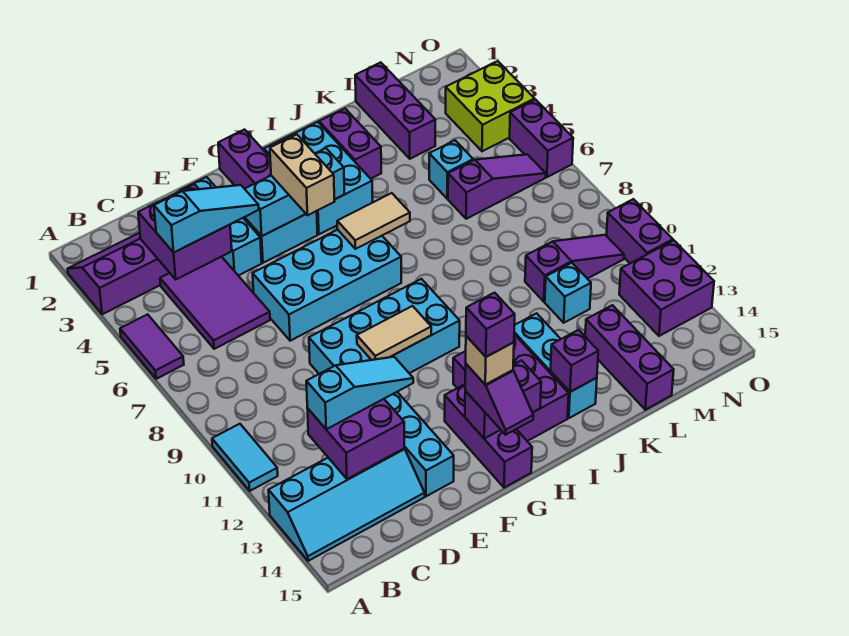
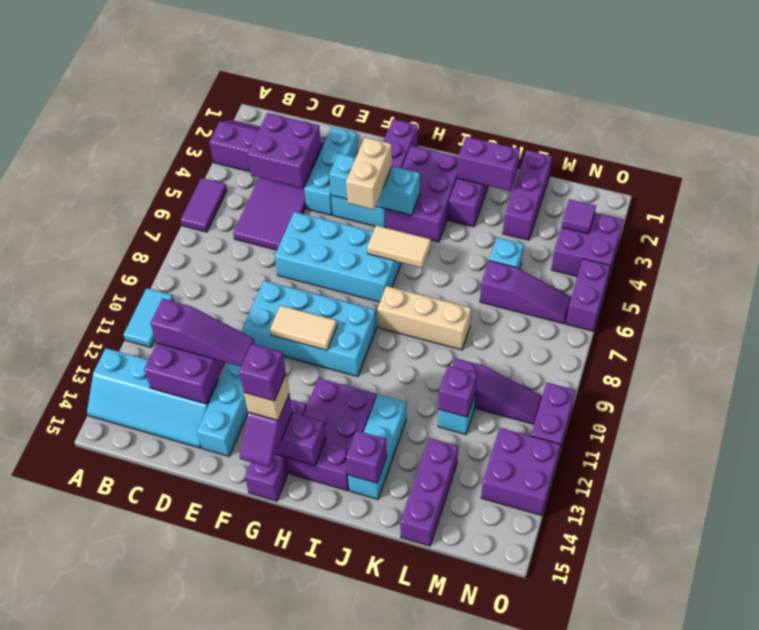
cyan 1x3 slope [154,185,259,252] -> none
cyan 1x3 slope [306,357,413,429] -> purple 1x3 slope [150,299,254,366]
cyan 2x3 brick [264,122,373,234] -> purple 2x3 brick [386,146,458,242]
none -> tan 1x3 brick [377,286,471,350]
none -> purple 1x2 brick [457,137,520,191]
none -> purple 1x1 brick [438,365,477,417]
lime 2x2 brick [446,61,535,151] -> purple 2x2 brick [551,213,623,277]
none -> purple 1x1 tile [561,199,596,234]

